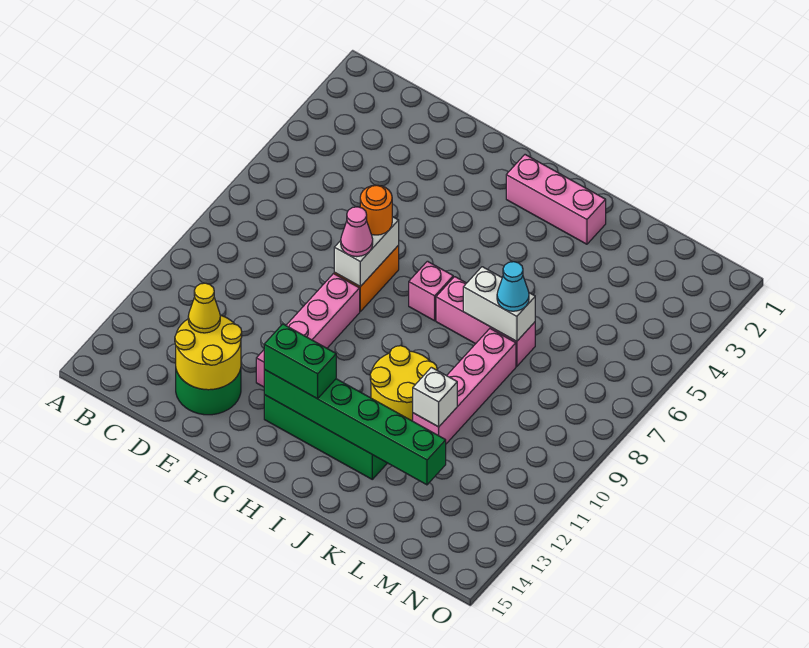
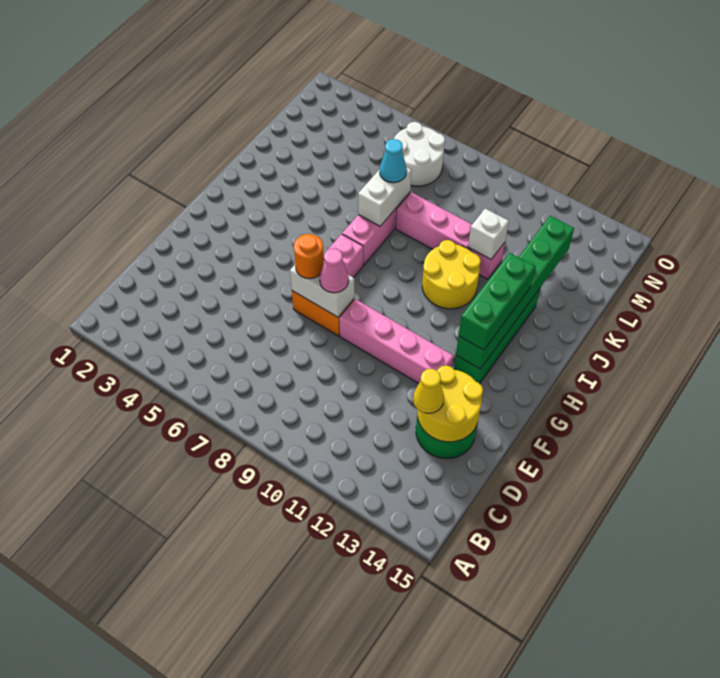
green 1x2 brick [264,324,336,399] -> green 1x3 brick [459,253,535,350]
pink 1x3 brick [506,155,606,244] -> none
none -> white 2x2 round brick [394,122,445,186]

